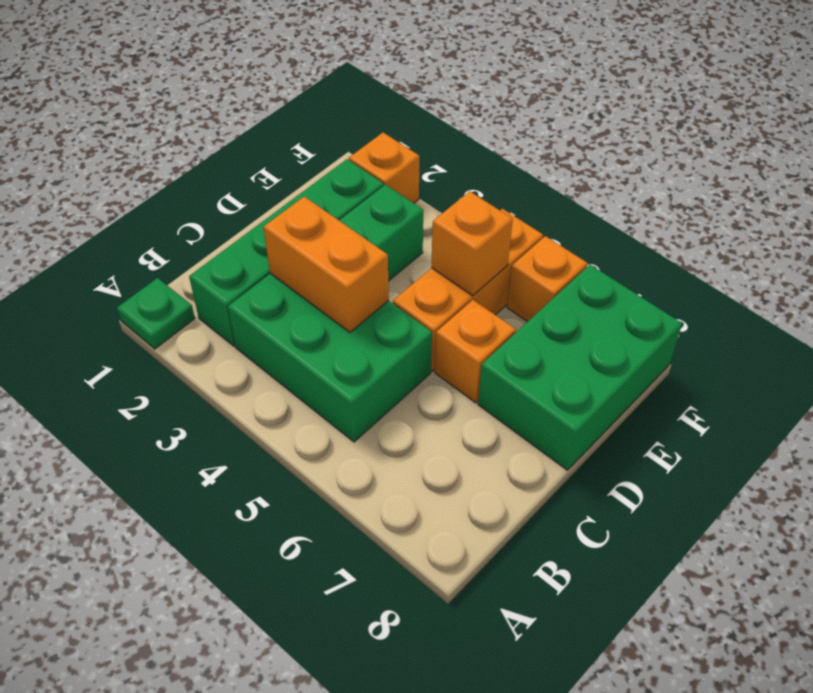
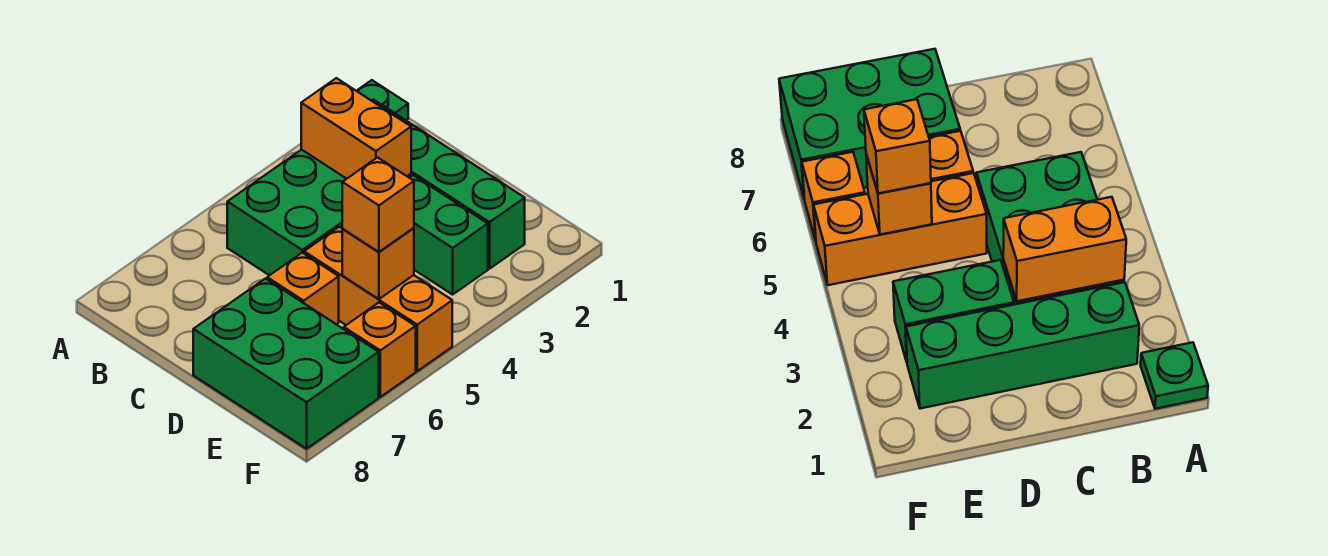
orange 1x2 brick [263,197,389,332] -> orange 1x2 brick turned to [301,78,411,179]
orange 1x1 brick [349,133,419,203] -> orange 1x1 brick moved to [342,157,414,252]

